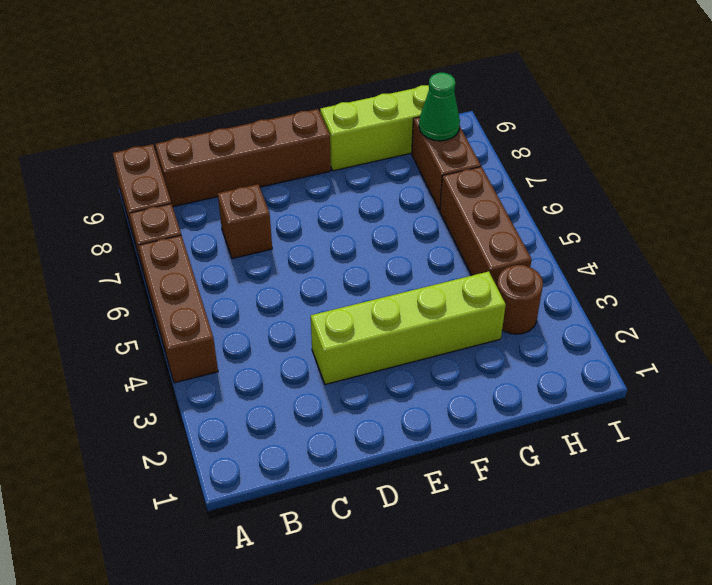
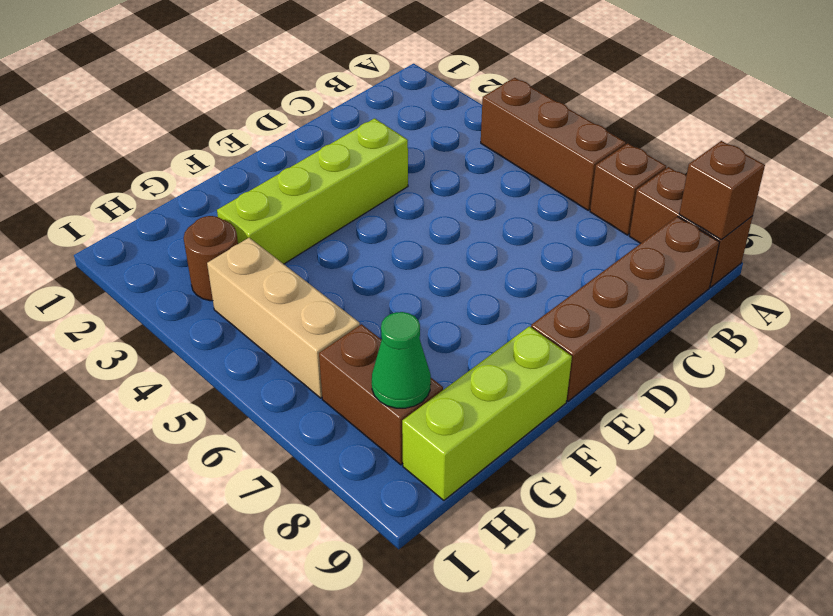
brown 1x1 brick [218,184,272,259] -> brown 1x1 brick moved to [679,141,765,240]
brown 1x3 brick [440,167,532,286] -> tan 1x3 brick [207,238,360,398]

